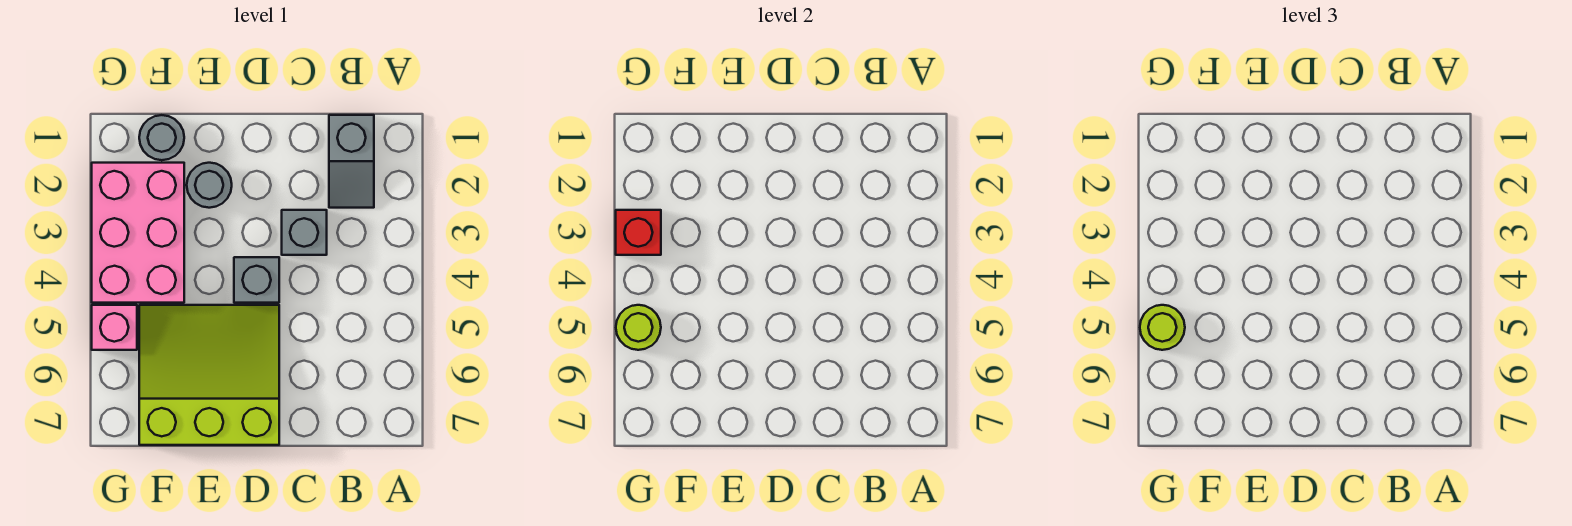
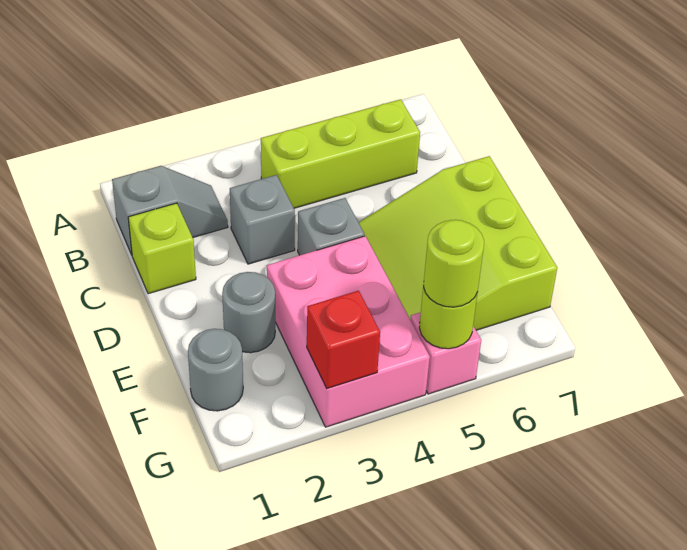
none -> lime 1x3 brick [261,99,420,208]
none -> lime 1x1 brick [128,203,196,294]
pink 2x3 brick [92,163,184,303] -> pink 2x3 brick turned to [267,236,430,427]

